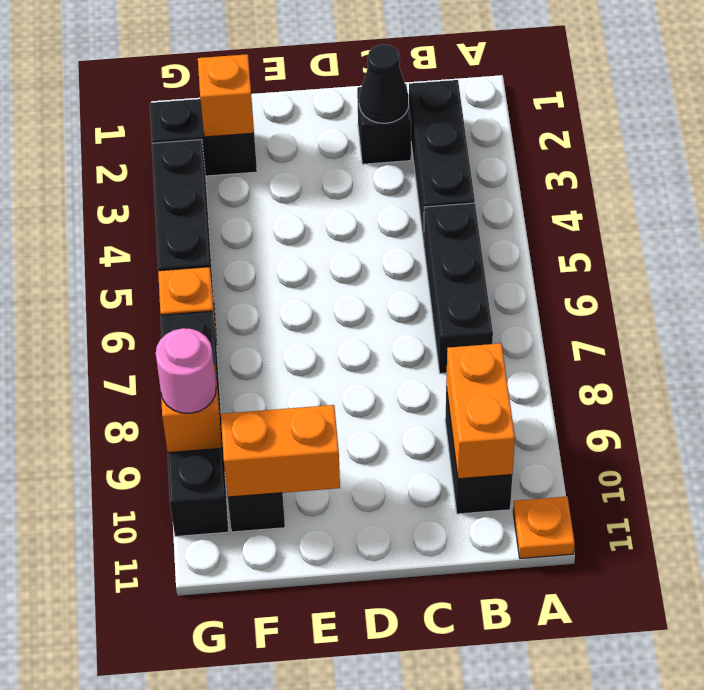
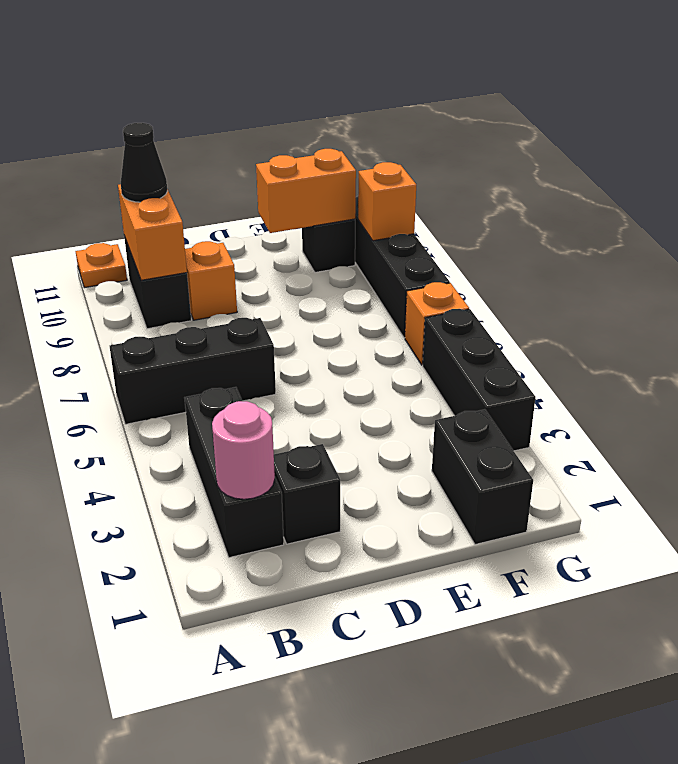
black 1x3 brick [424,203,493,374] -> black 1x3 brick turned to [110,318,276,424]
black 1x1 cone [359,44,409,123] -> black 1x1 cone moved to [121,123,167,202]
black 1x2 brick [150,99,257,176] -> black 1x2 brick turned to [432,409,533,545]
orange 1x1 brick [198,54,254,137] -> orange 1x1 brick moved to [185,241,237,320]
pink 1x1 round brick [156,328,216,413] -> pink 1x1 round brick moved to [212,401,275,499]

